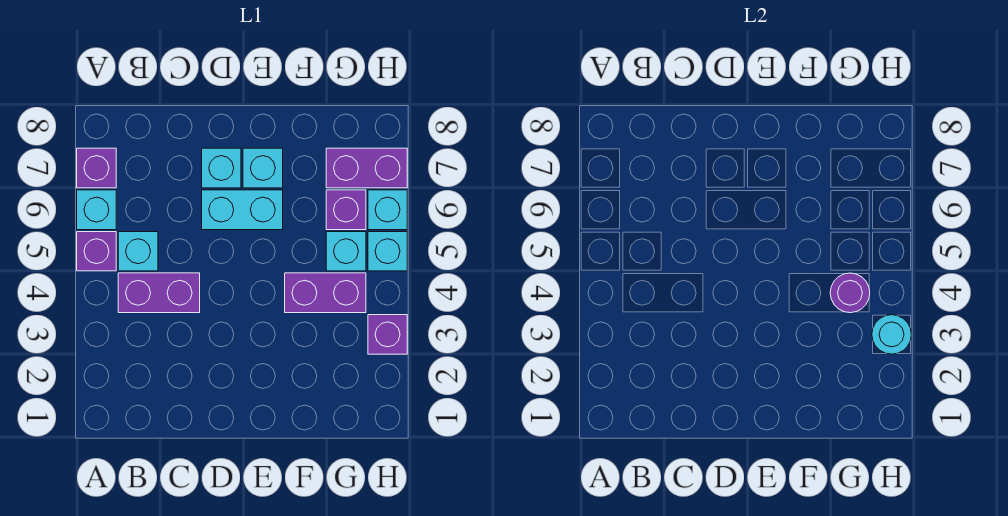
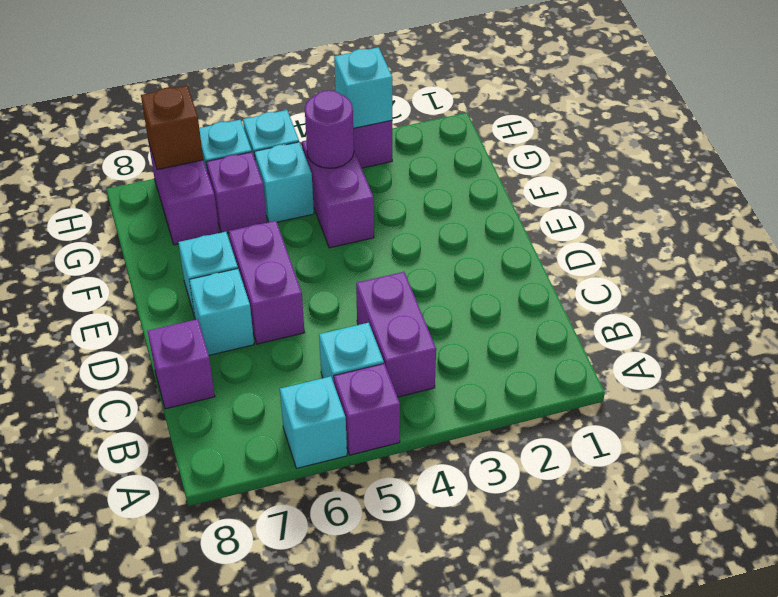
purple 1x1 brick [77,148,116,188] -> purple 1x1 brick moved to [148,319,215,409]
cyan 1x2 brick [202,190,283,230] -> purple 1x2 brick [229,221,304,344]
cyan 1x1 round brick [872,315,911,354] -> cyan 1x1 brick [334,47,392,128]
none -> brown 1x1 brick [141,86,203,170]

